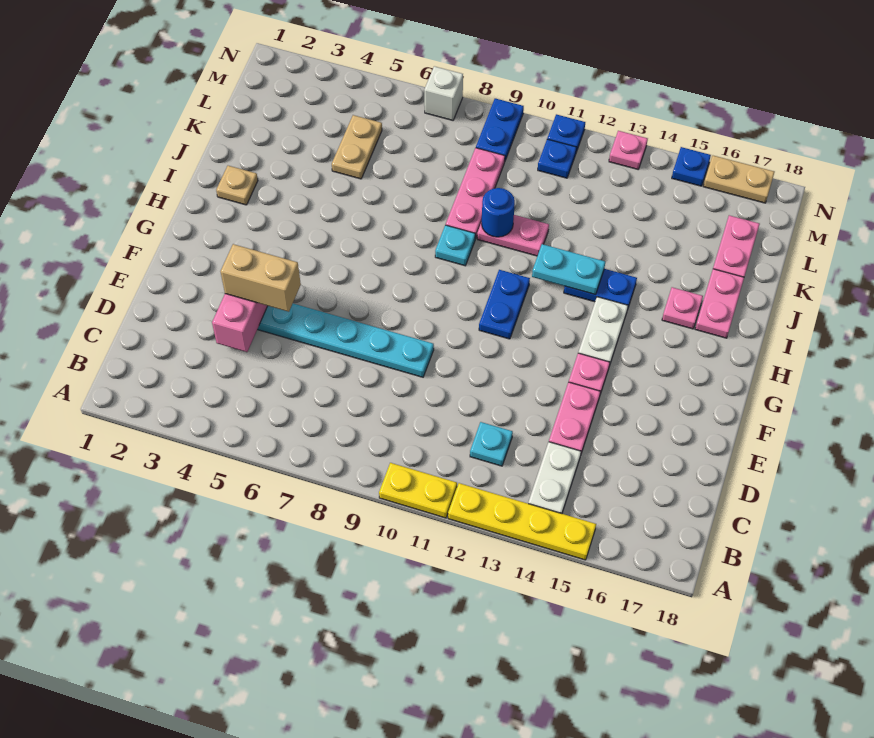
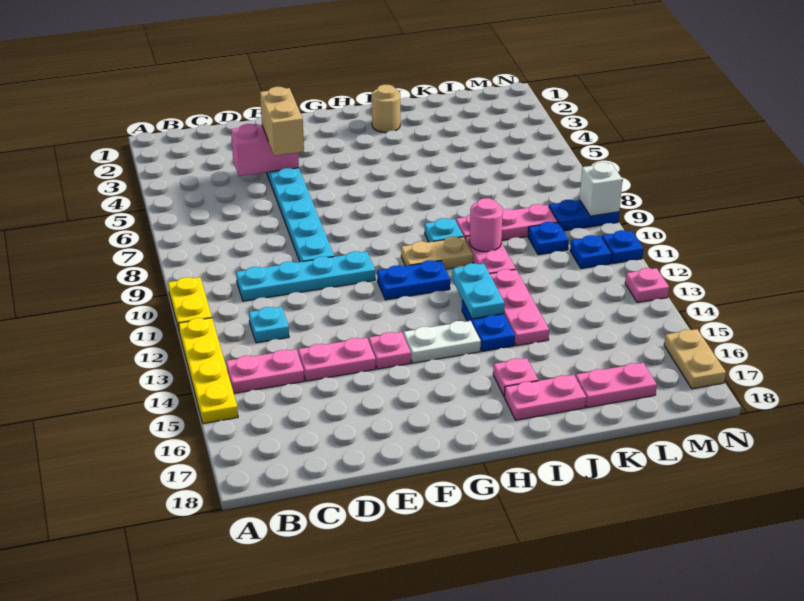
white 1x2 plate [528,442,581,513] -> pink 1x2 plate [226,349,304,393]
none -> cyan 1x4 plate [236,251,375,301]
tan 1x1 plate [216,166,258,205] -> tan 1x1 round brick [372,85,400,133]
blue 1x1 round brick [482,188,515,237] -> pink 1x1 round brick [469,198,503,252]
none -> pink 1x3 plate [490,269,549,346]
tan 1x2 plate [332,115,382,179] -> tan 1x2 plate moved to [401,237,473,269]
white 1x1 brick [424,66,463,120] -> white 1x1 brick moved to [580,162,623,216]
blue 1x1 plate [672,147,711,186] -> blue 1x1 plate moved to [528,222,569,255]

